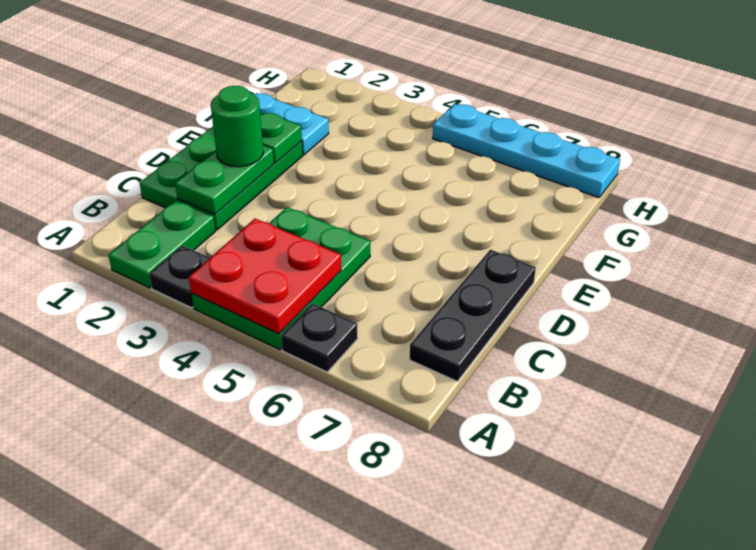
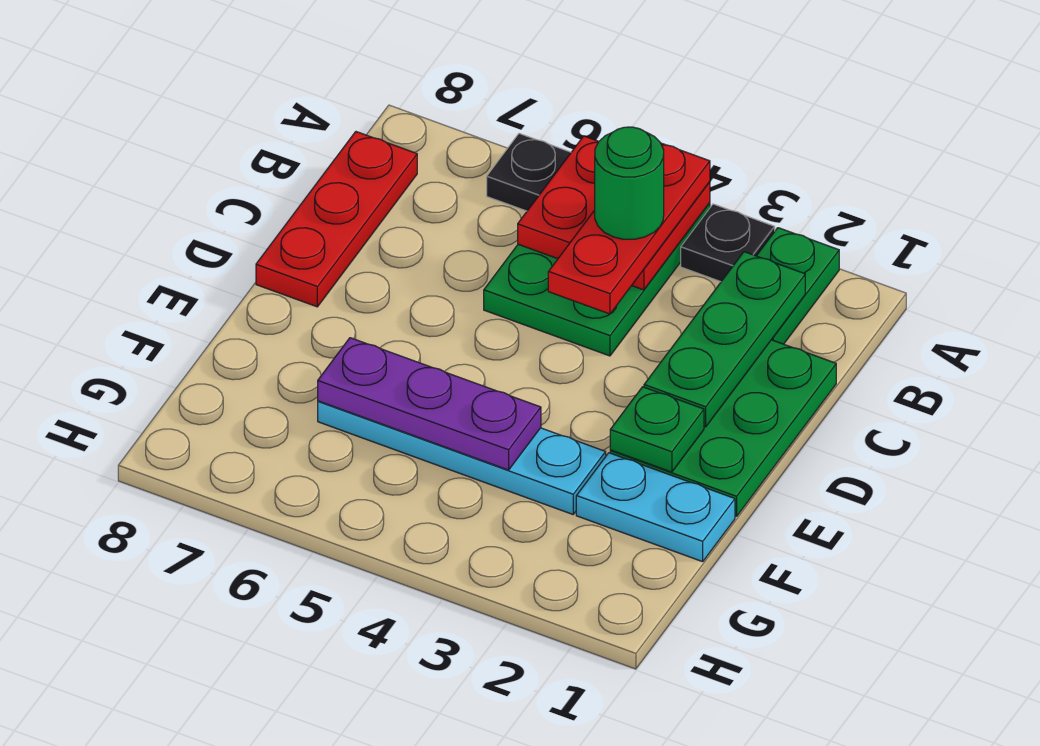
none -> red 1x3 plate [548,143,710,314]
black 1x3 plate [410,250,536,382] -> red 1x3 plate [256,132,417,307]
green 1x2 plate [175,145,274,214] -> green 1x3 plate [644,252,805,427]
green 1x1 round brick [211,86,263,167] -> green 1x1 round brick moved to [595,127,664,239]
none -> purple 1x3 plate [318,338,541,470]
cyan 1x4 plate [433,104,620,198] -> cyan 1x4 plate moved to [318,401,606,514]

